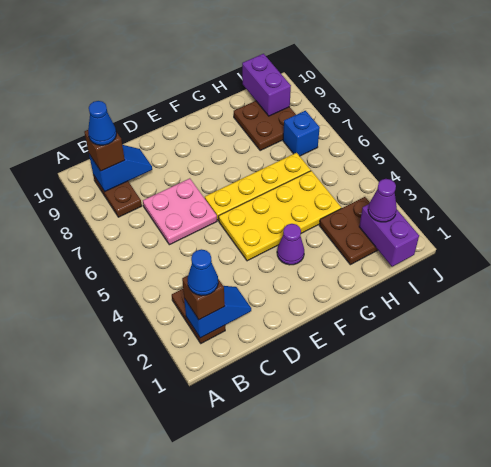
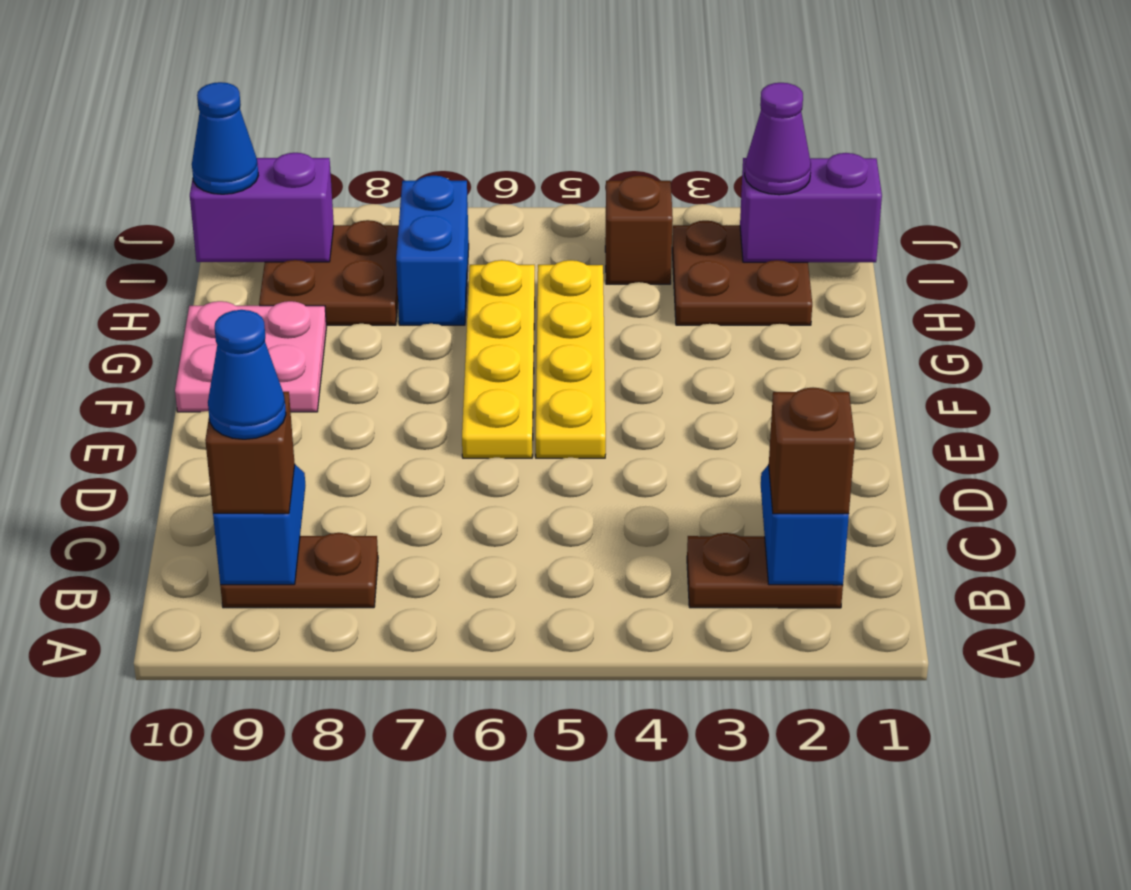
blue 1x1 cone [187,249,218,296] -> blue 1x1 cone moved to [192,82,258,194]
pink 2x2 plate [143,178,217,245] -> pink 2x2 plate moved to [175,301,326,412]
yellow 2x4 plate [219,171,341,261] -> yellow 1x4 plate [536,260,606,458]
purple 1x1 cone [277,224,304,265] -> none
none -> brown 1x1 brick [605,176,673,284]
blue 1x1 brick [283,111,320,156] -> blue 1x2 brick [396,176,469,325]

